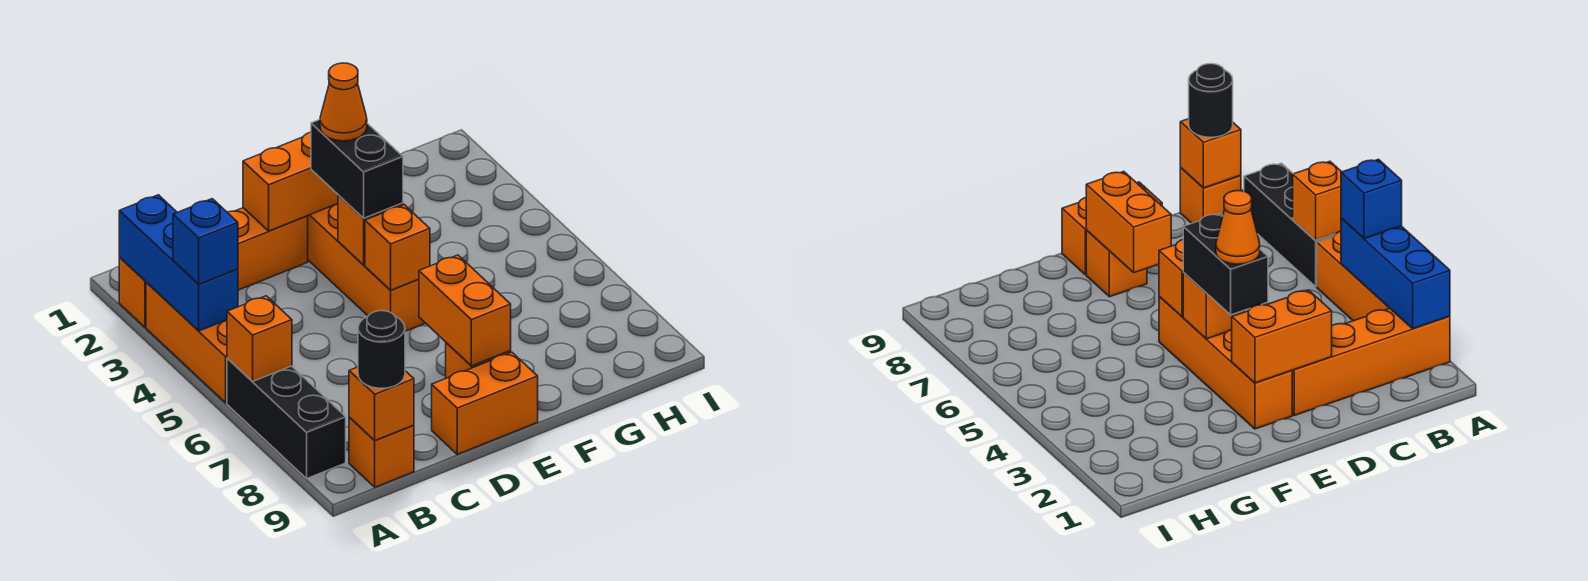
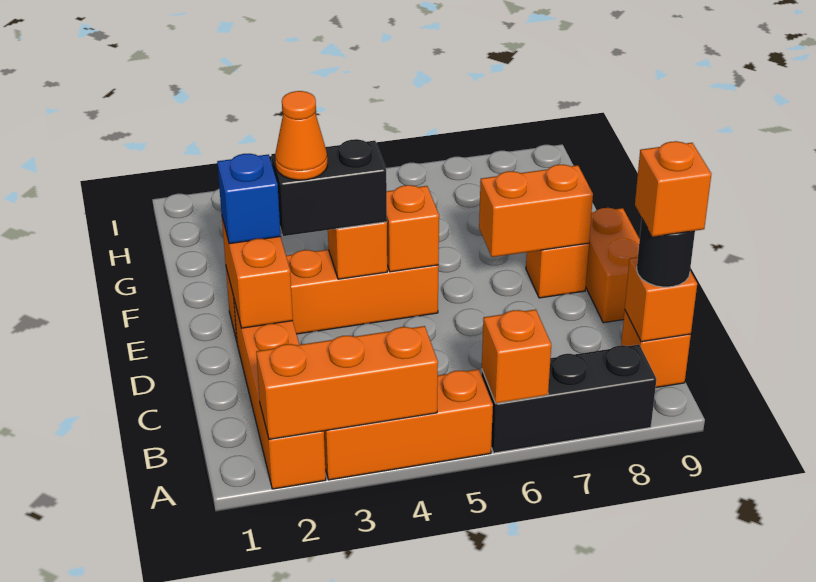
blue 1x3 brick [119,195,238,331] -> orange 1x3 brick [256,326,438,439]
blue 1x1 brick [173,199,238,284] -> blue 1x1 brick moved to [217,154,281,244]
none -> orange 1x1 brick [635,141,711,237]

